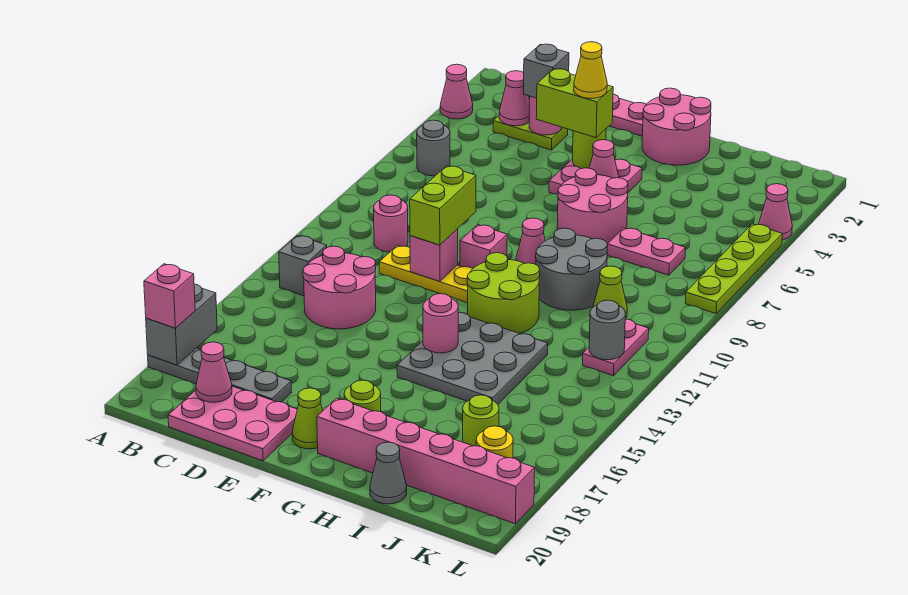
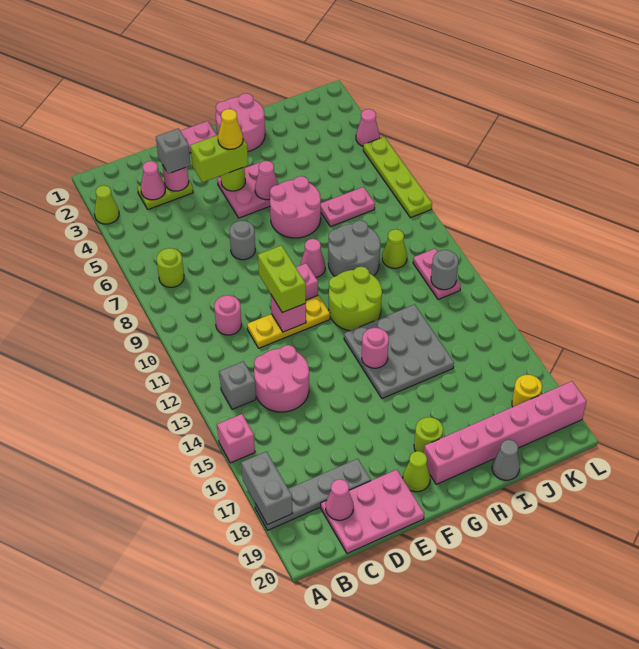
pink 1x1 cone [440,64,473,119] -> lime 1x1 cone [94,185,119,224]
pink 1x1 brick [144,264,195,328] -> pink 1x1 brick moved to [217,414,255,463]
grey 1x1 round brick [417,120,450,176] -> grey 1x1 round brick moved to [229,221,255,260]
lime 1x1 round brick [463,395,499,446] -> lime 1x1 round brick moved to [157,248,184,287]

